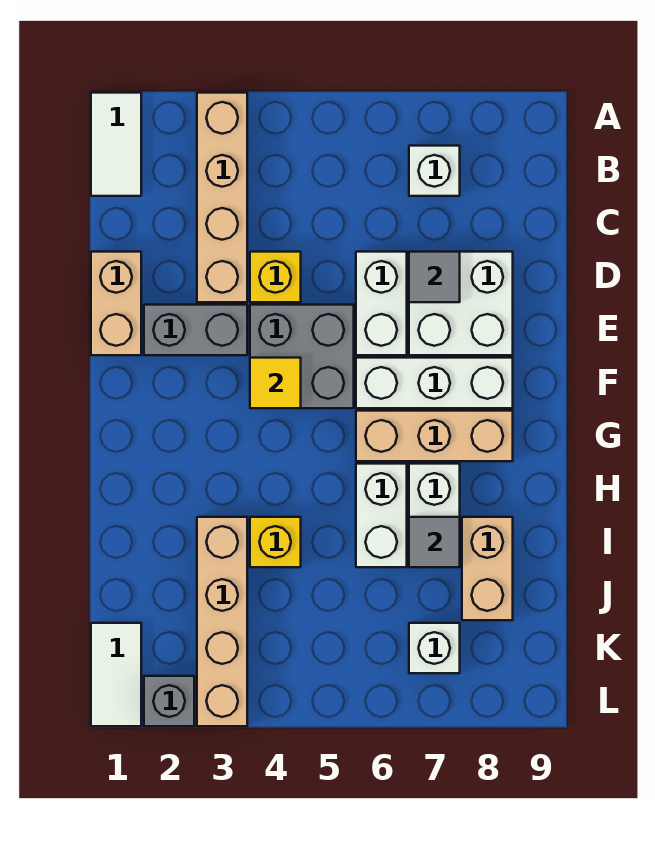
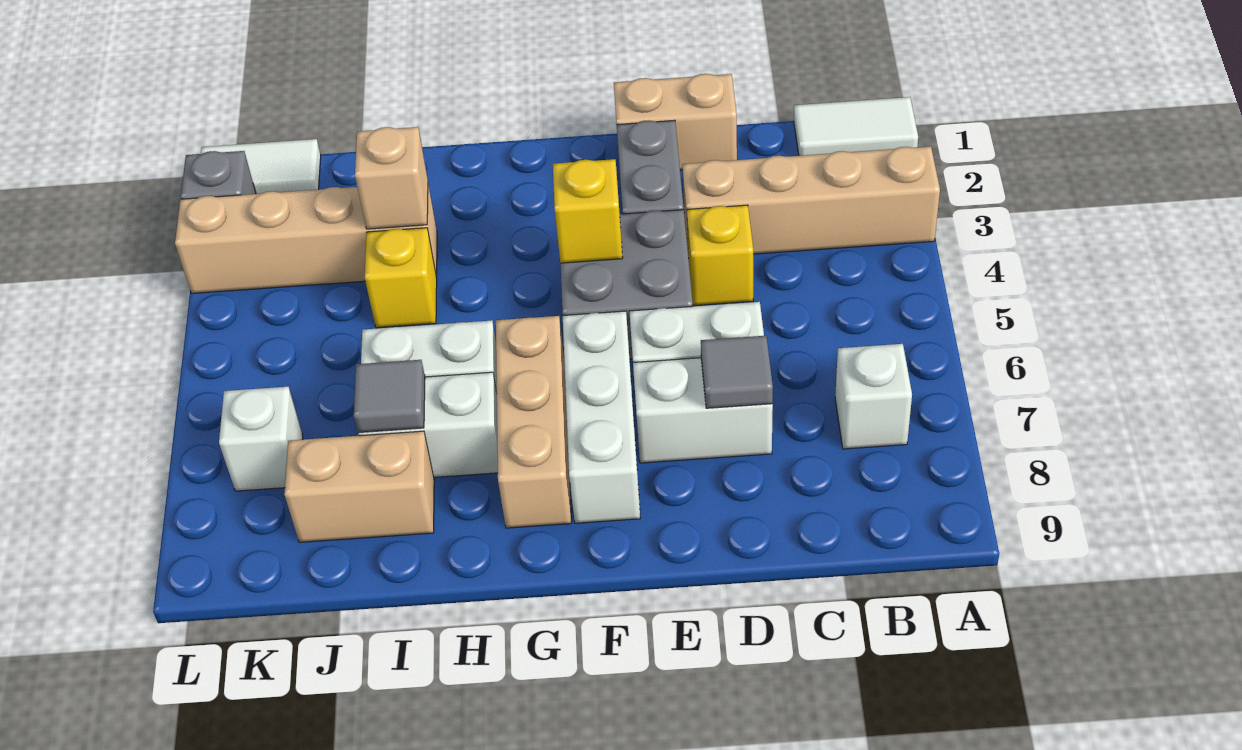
white 2x2 brick [409,252,513,355] -> white 1x2 brick [633,358,773,463]
yellow 1x1 tile [250,358,301,408] -> yellow 1x1 brick [553,159,623,263]
none -> tan 1x1 brick [355,127,428,229]

